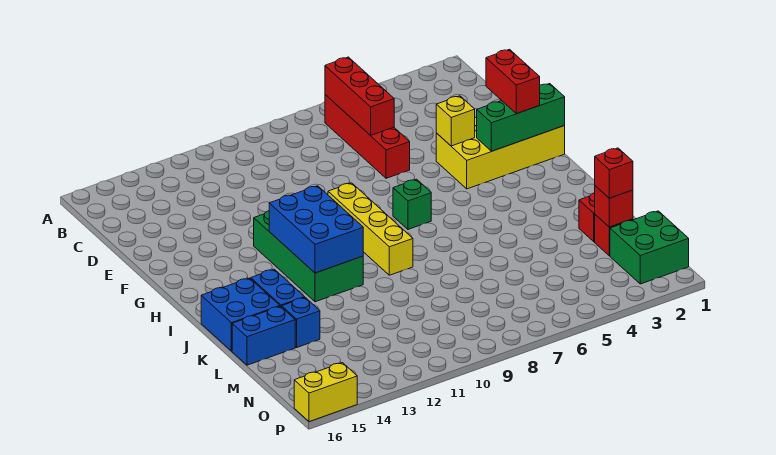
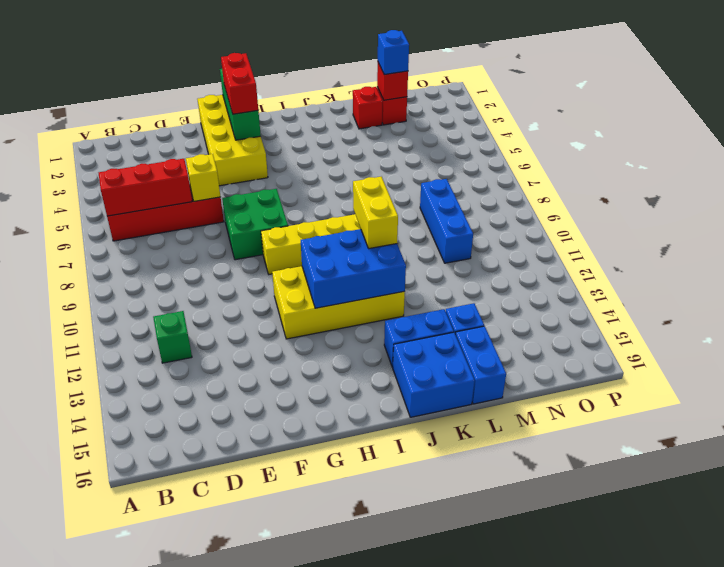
red 1x2 brick [486,49,540,114] -> red 1x2 brick turned to [221,53,258,114]
yellow 1x1 brick [436,96,475,146] -> yellow 1x1 brick moved to [186,154,221,201]
green 2x4 brick [254,211,363,302] -> yellow 2x4 brick [272,266,405,339]
green 1x1 brick [393,179,431,229] -> green 1x1 brick moved to [153,311,192,363]
red 1x1 brick [595,148,633,198] -> blue 1x1 brick [378,30,409,75]
none -> blue 1x3 brick [420,179,473,263]
green 2x2 brick [610,211,689,284] -> green 2x2 brick moved to [222,189,288,260]
yellow 1x2 brick [294,363,357,422] -> yellow 1x2 brick moved to [353,177,398,249]

